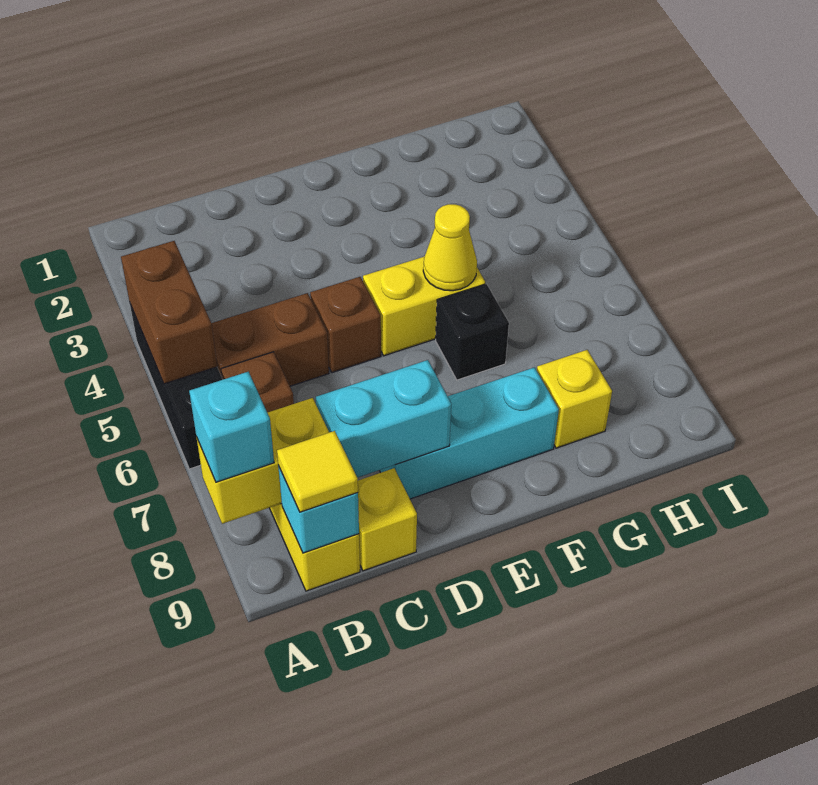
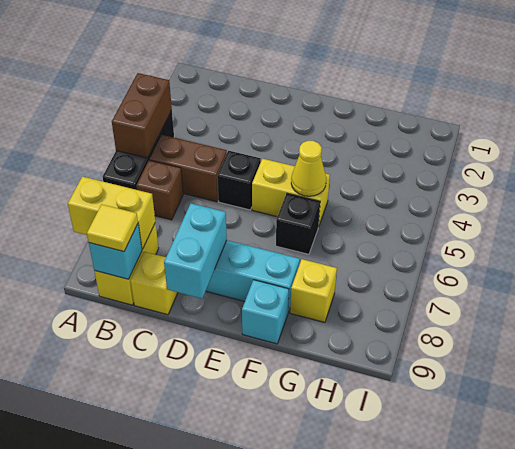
cyan 1x1 brick [189,372,274,482] -> cyan 1x1 brick moved to [242,280,289,344]
cyan 1x2 brick [316,360,452,478] -> cyan 1x2 brick turned to [164,203,227,299]
brown 1x1 brick [310,277,381,373] -> black 1x1 brick [217,151,261,210]

